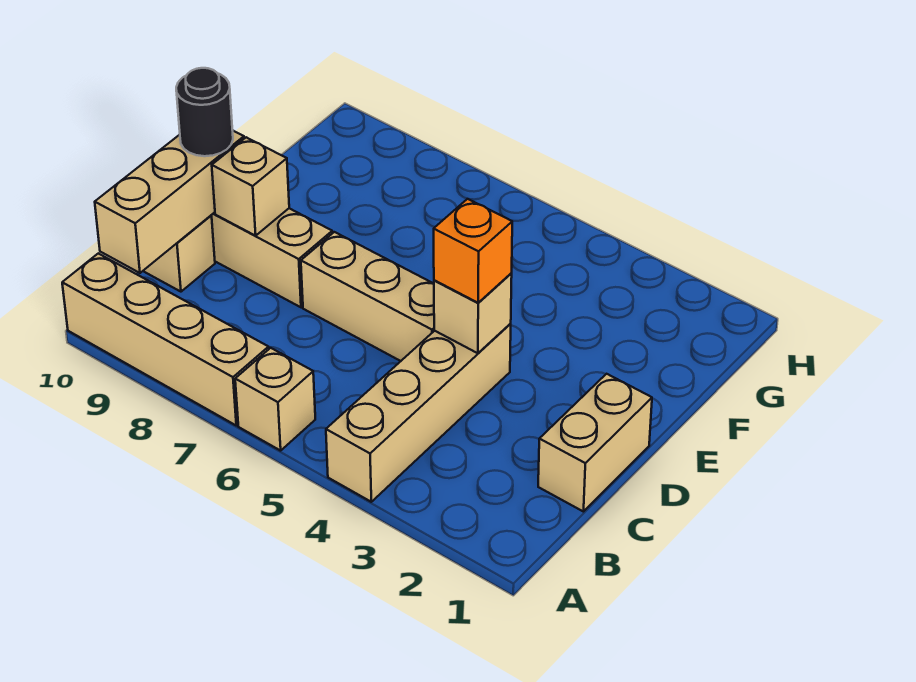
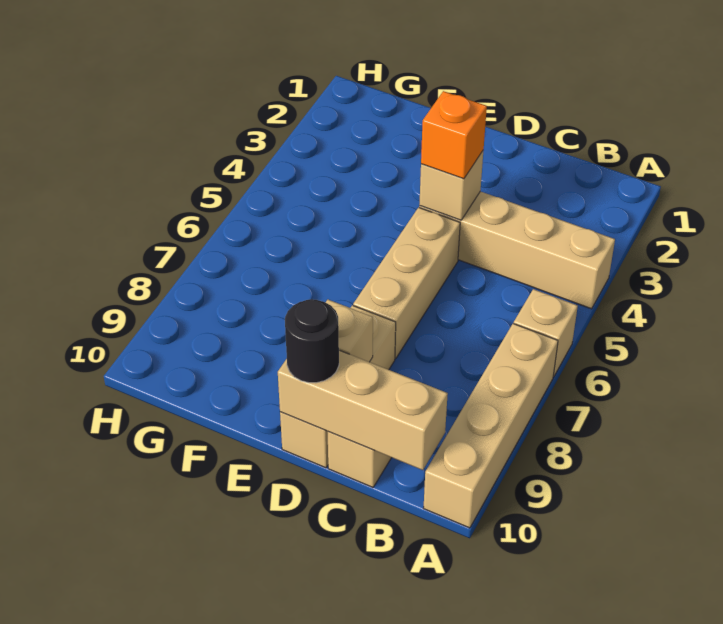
tan 1x2 brick [538,374,652,512] -> none

